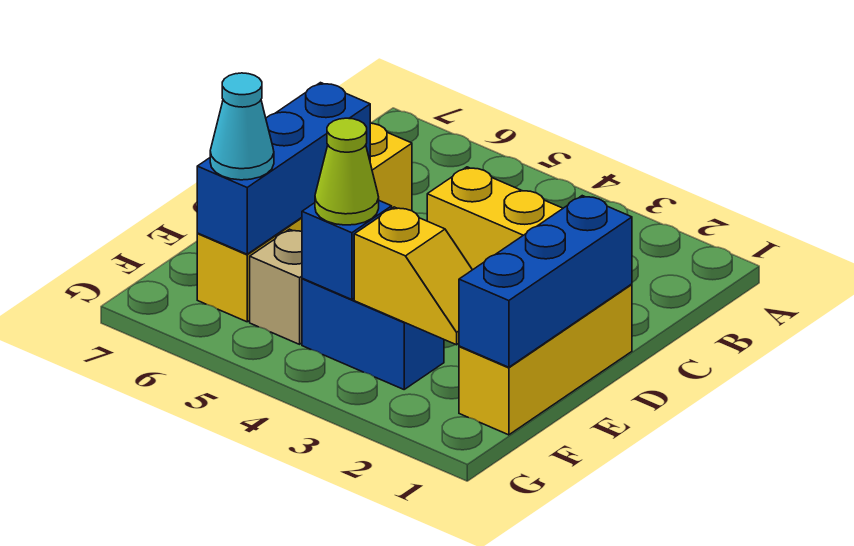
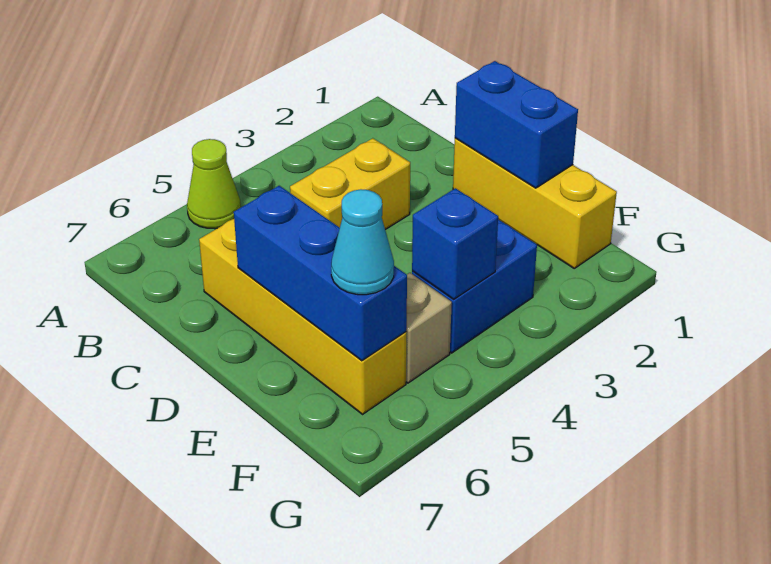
blue 1x3 brick [459,196,632,367] -> blue 1x2 brick [455,61,578,188]
yellow 1x2 slope [354,207,472,345] -> none
lime 1x1 cone [315,118,379,225] -> lime 1x1 cone moved to [187,139,241,229]

